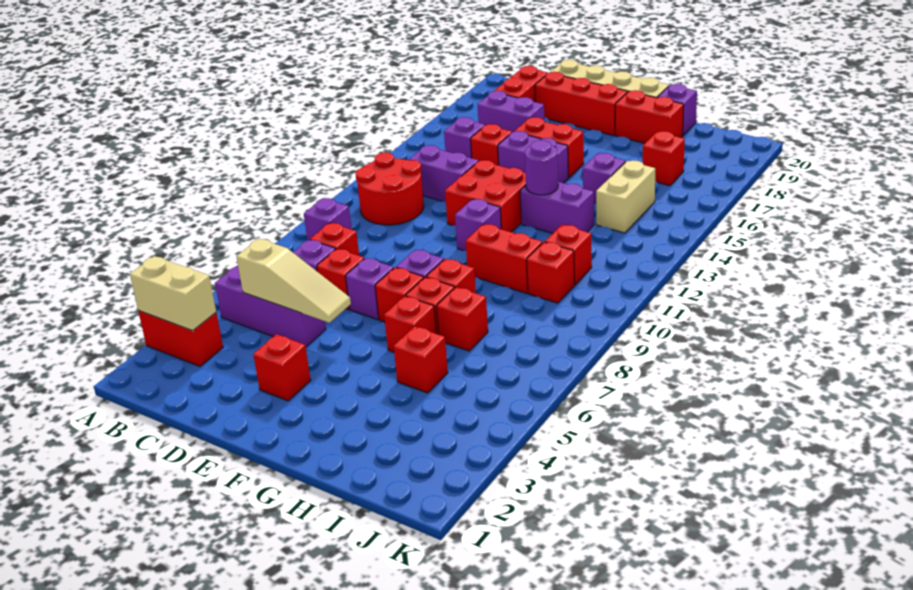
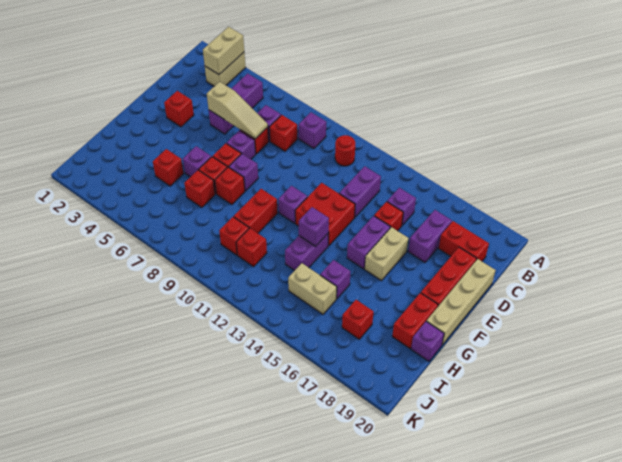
red 1x2 brick [138,311,223,366] -> tan 1x2 brick [205,52,246,86]
red 2x2 round brick [355,152,424,225] -> red 1x1 round brick [335,135,355,166]
tan 1x3 slope [236,239,351,323] -> tan 1x3 slope turned to [207,82,268,139]
red 1x2 brick [514,117,584,178] -> tan 1x2 brick [365,227,408,281]
red 1x1 brick [384,296,436,352] -> purple 1x1 brick [183,146,211,177]
purple 1x1 round brick [525,140,558,195] -> purple 1x1 brick [299,207,329,247]

